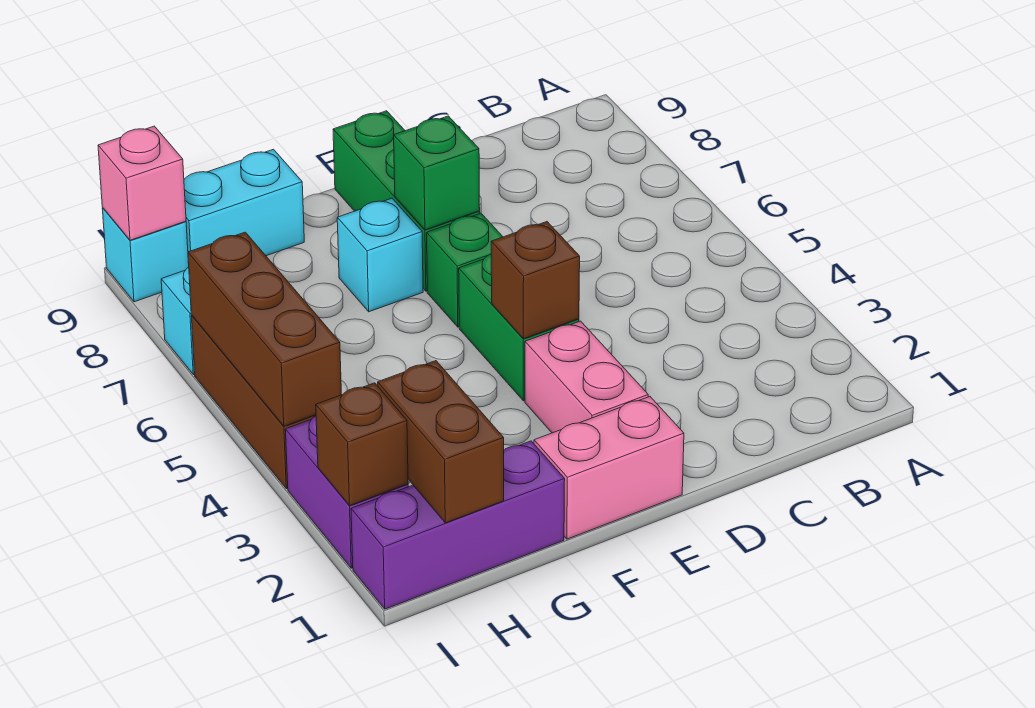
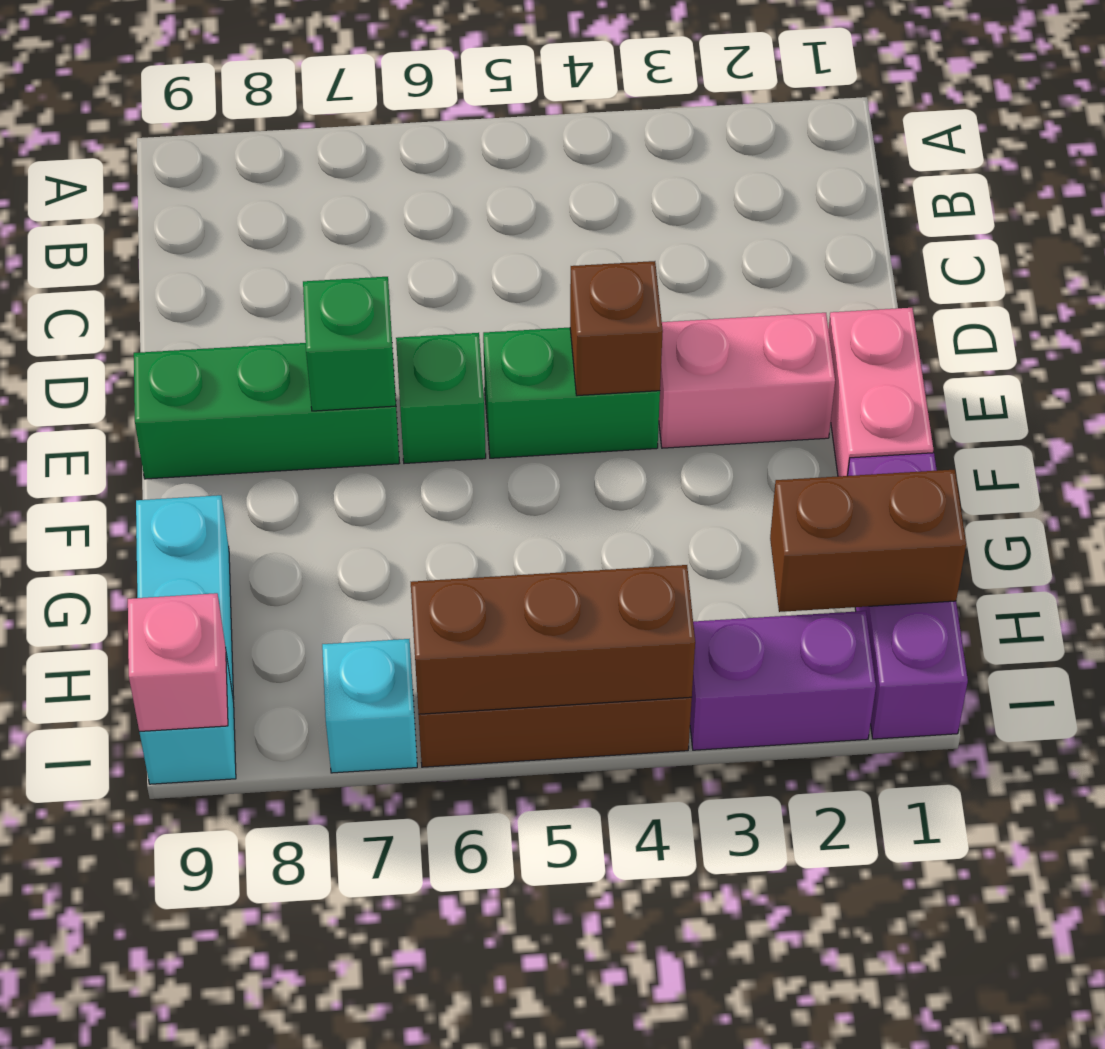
cyan 1x1 brick [337,198,423,312] -> none
brown 1x1 brick [316,383,408,506] -> none

